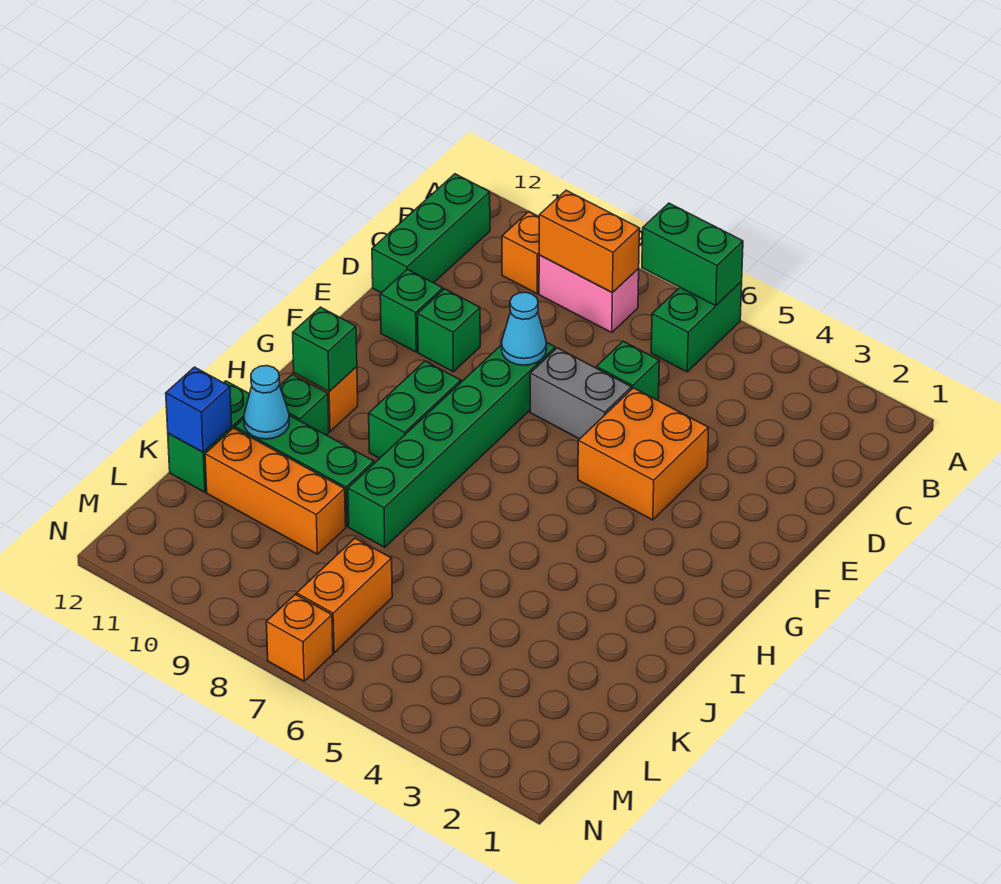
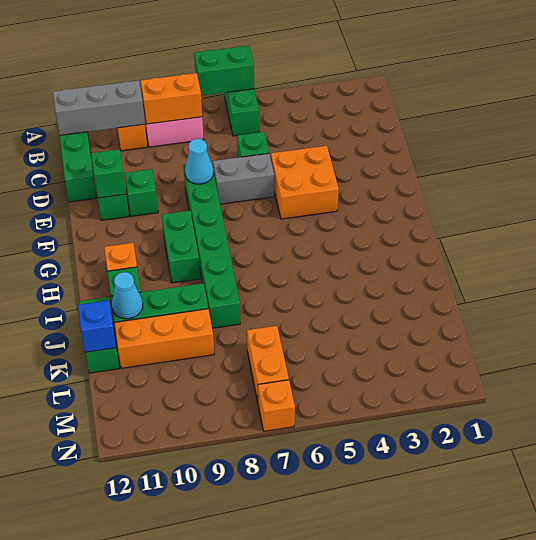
none -> grey 1x3 brick [53,81,145,135]
green 1x1 brick [293,307,357,391] -> green 1x1 brick moved to [91,149,126,198]

